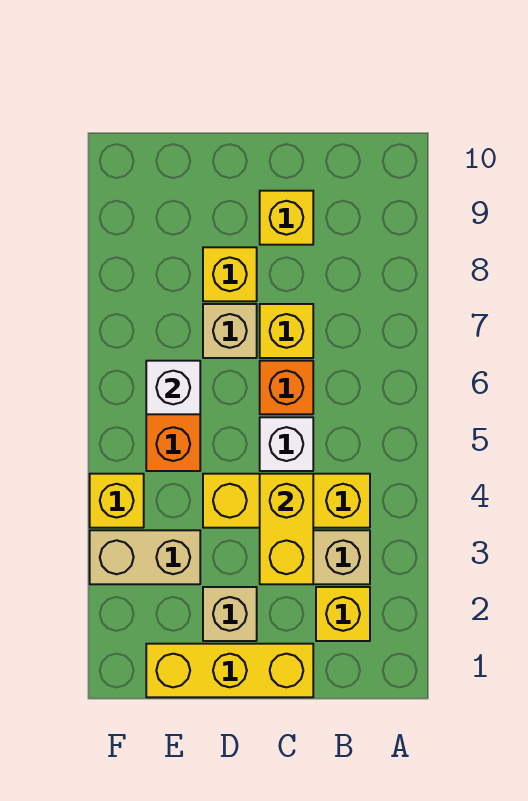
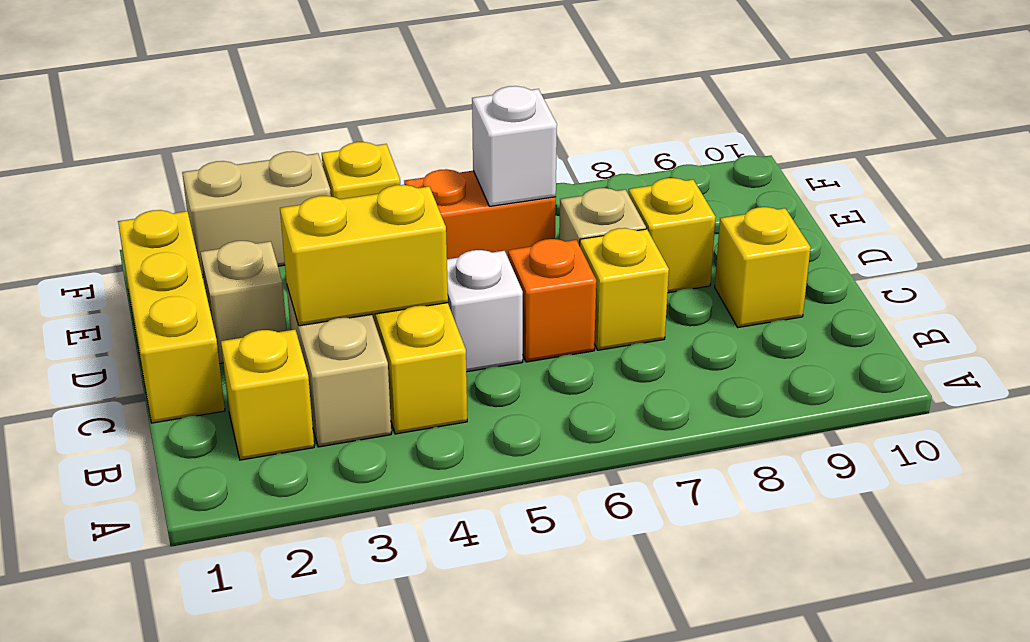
tan 1x2 brick [90,530,200,584] -> tan 1x2 brick turned to [182,151,331,277]

